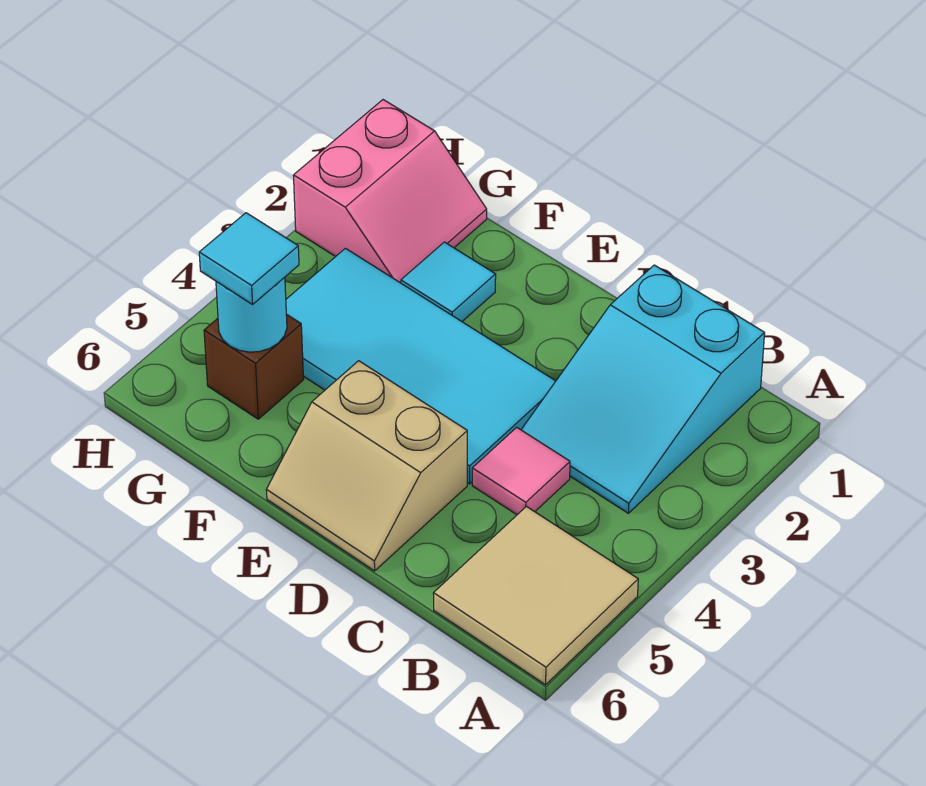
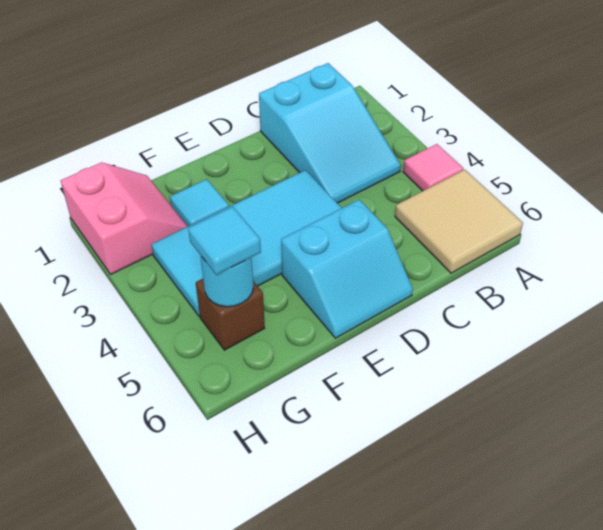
pink 1x1 tile [472,427,570,515] -> pink 1x1 tile moved to [403,144,463,191]
tan 2x2 slope [266,361,467,571] -> cyan 2x2 slope [281,200,413,338]

